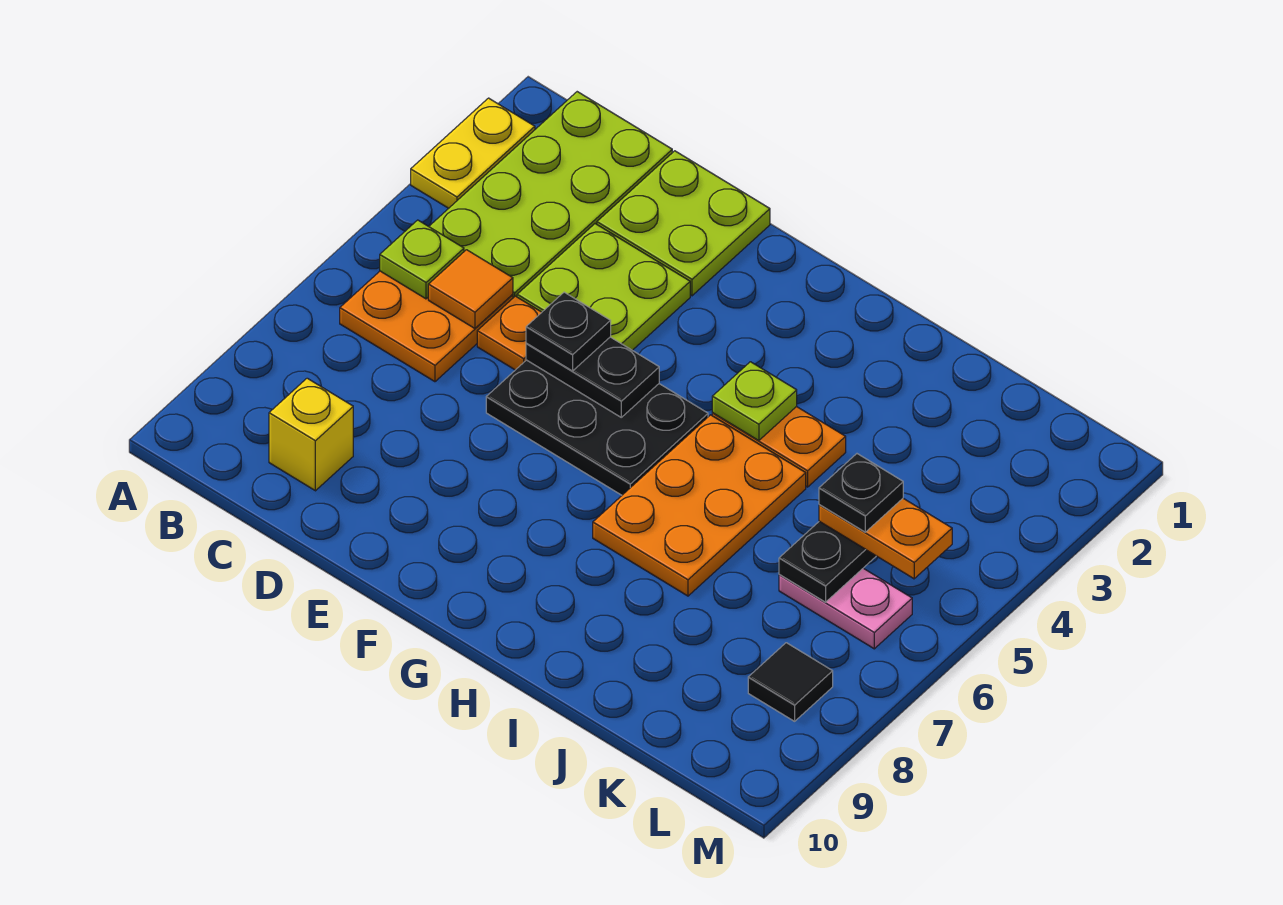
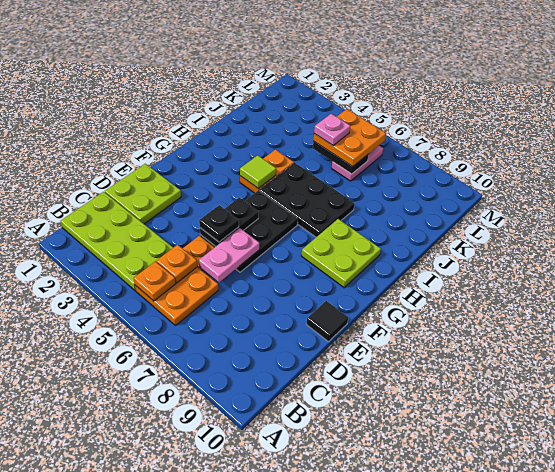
yellow 1x2 plate [411,98,535,208] -> none
lime 1x1 plate [380,220,464,299] -> orange 1x1 plate [134,261,175,301]
orange 1x1 tile [428,250,513,328] -> orange 1x1 plate [156,245,197,283]
yellow 1x1 brick [269,378,353,491] -> none
lime 2x2 plate [517,224,690,350] -> lime 2x2 plate moved to [301,219,381,288]
none -> pink 1x2 plate [199,228,259,282]
lime 1x1 plate [712,362,797,441] -> lime 1x1 tile [240,155,276,189]
orange 2x3 plate [593,415,806,596] -> black 2x3 plate [259,163,354,237]
orange 1x2 plate [819,498,952,579] -> orange 2x2 plate [313,109,386,166]
black 1x1 plate [819,454,903,532] -> pink 1x1 plate [314,114,350,145]
black 1x1 tile [748,643,833,721] -> black 1x1 tile moved to [306,301,348,342]

